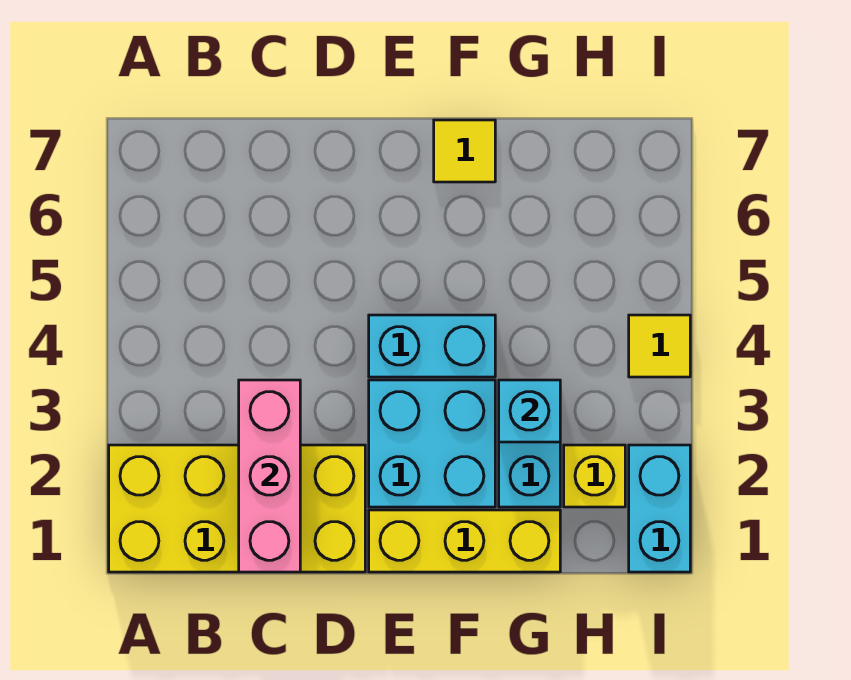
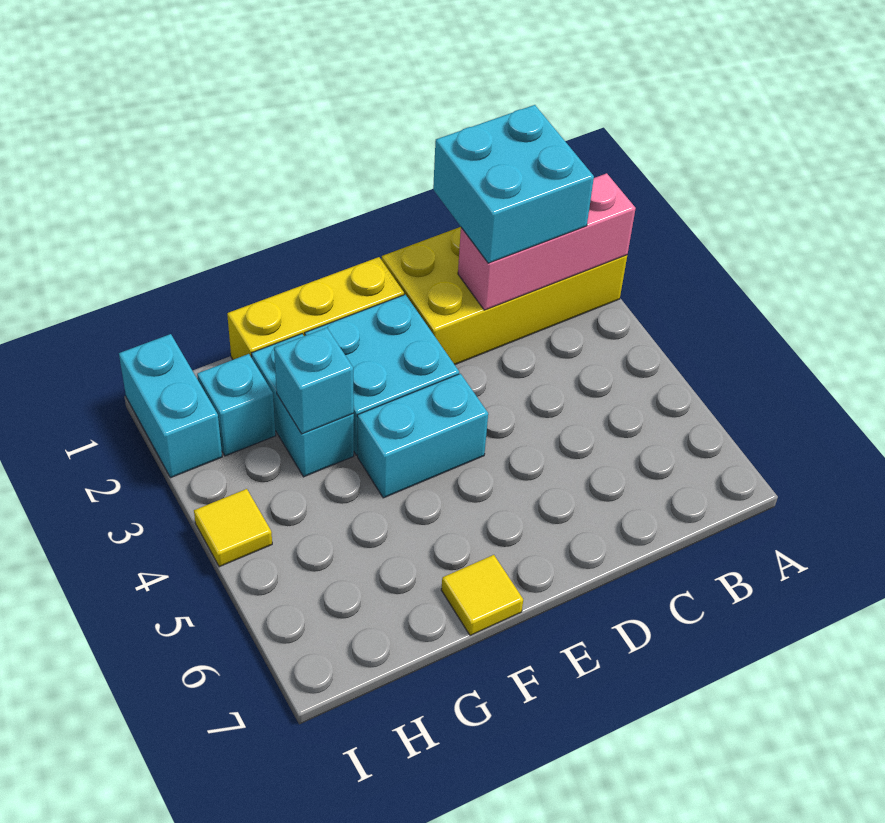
none -> cyan 2x2 brick [433,105,594,263]
pink 1x3 brick [239,380,300,572] -> pink 1x3 brick turned to [458,173,636,310]
yellow 1x1 brick [564,445,625,507] -> cyan 1x1 brick [197,354,276,456]

